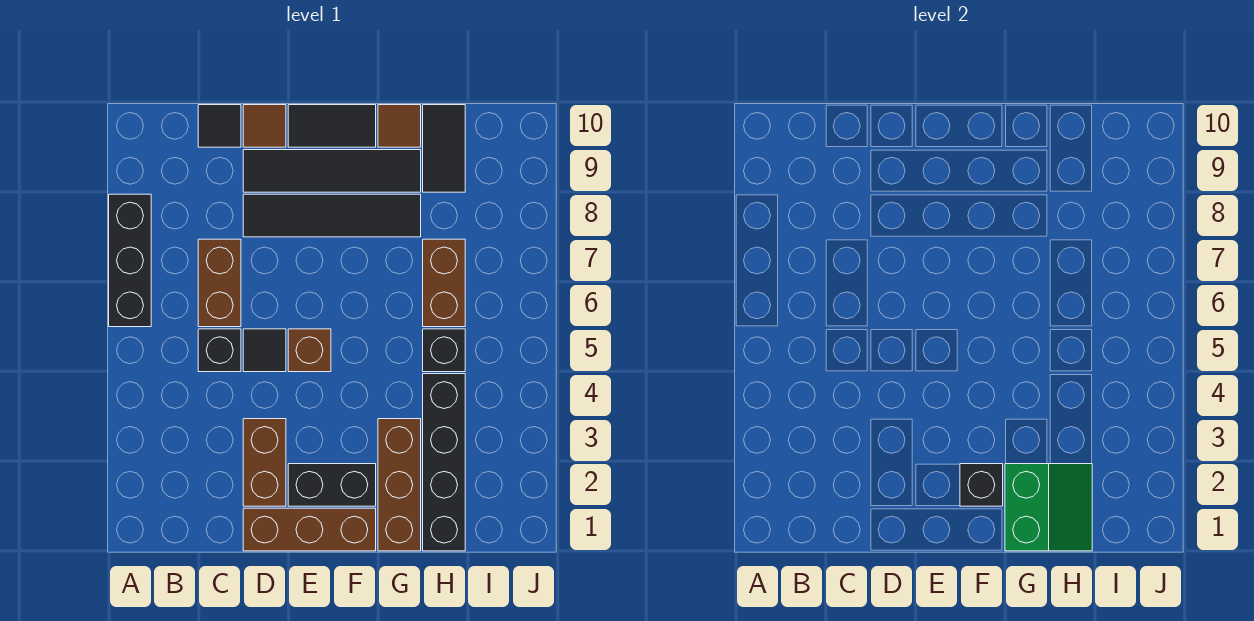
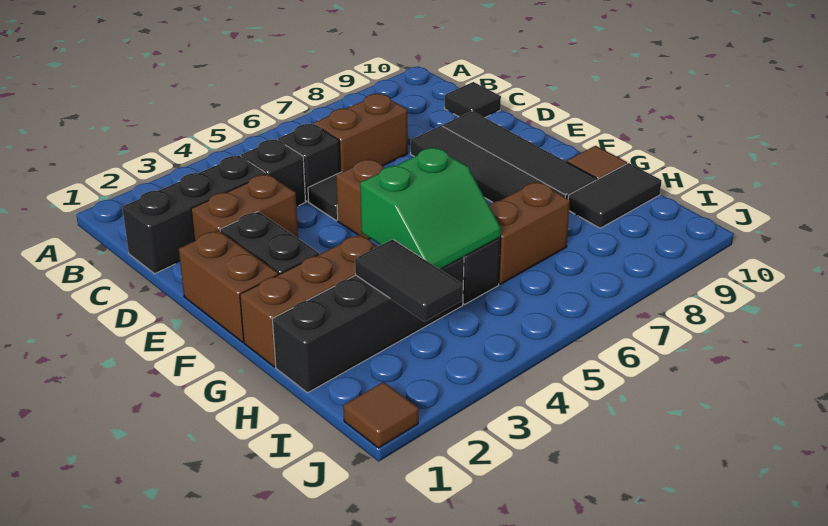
black 1x3 brick [109,194,151,327] -> black 1x3 brick moved to [122,156,266,274]
brown 1x3 brick [243,508,376,551] -> brown 1x2 brick [179,230,278,342]
brown 1x1 tile [243,105,286,147] -> brown 1x1 tile moved to [343,382,419,448]
black 1x2 tile [288,105,376,147] -> black 1x2 tile moved to [355,239,462,322]
black 1x1 brick [960,464,1003,506] -> black 1x1 brick moved to [241,139,306,206]
green 2x2 slope [1005,464,1092,551] -> green 2x2 slope moved to [360,147,501,269]

